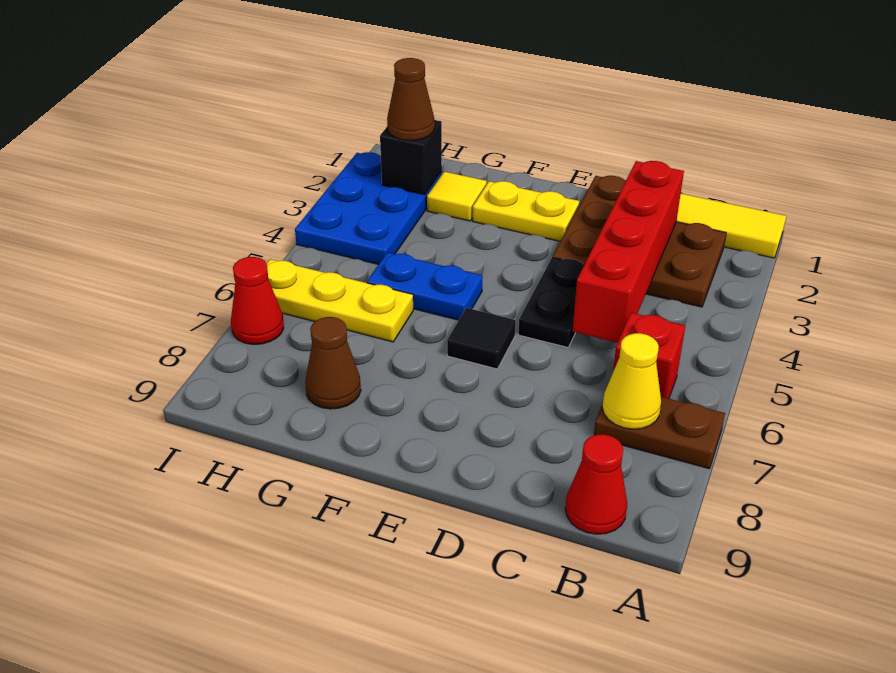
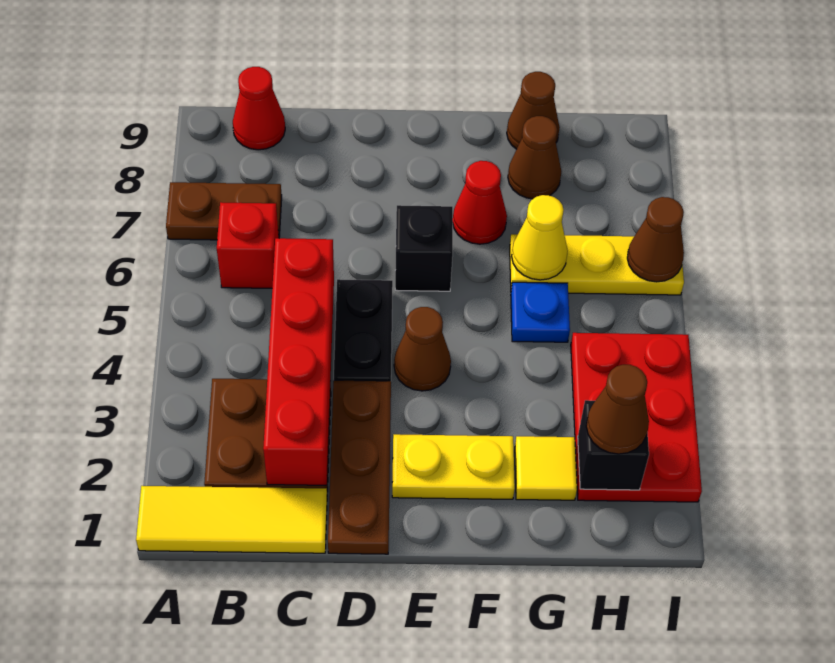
yellow 1x1 cone [602,333,661,429] -> yellow 1x1 cone moved to [512,195,568,280]
none -> brown 1x1 cone [394,307,451,391]
black 1x1 tile [447,308,516,369] -> black 1x1 brick [395,205,453,291]
blue 1x2 plate [367,253,483,320] -> blue 1x1 plate [511,282,570,342]
none -> brown 1x1 cone [507,72,560,149]
blue 2x3 plate [295,152,442,265] -> red 2x3 plate [571,333,702,502]
none -> brown 1x1 cone [627,197,684,282]
red 1x1 cone [231,257,284,345] -> red 1x1 cone moved to [453,161,507,244]

